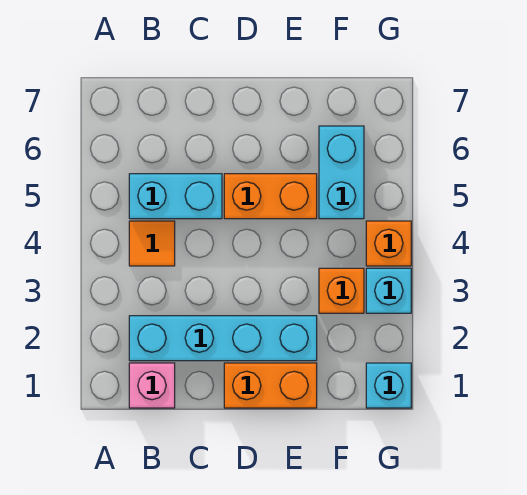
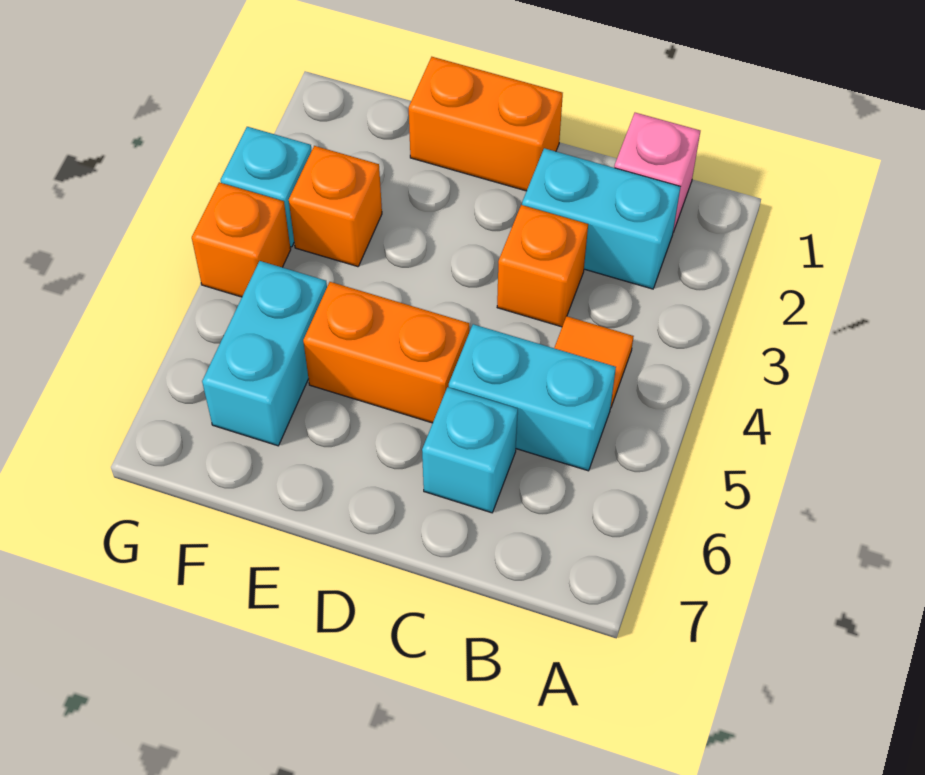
cyan 1x4 brick [129,316,317,361] -> cyan 1x2 brick [522,148,680,289]
none -> orange 1x1 brick [497,205,588,327]
cyan 1x1 brick [366,363,411,408] -> cyan 1x1 brick moved to [422,387,518,513]

